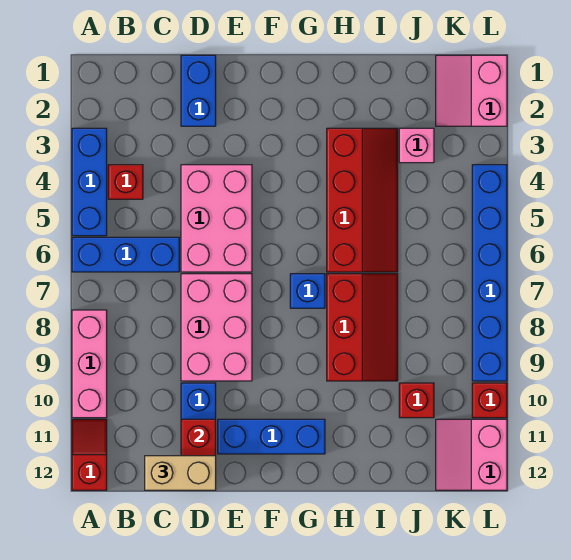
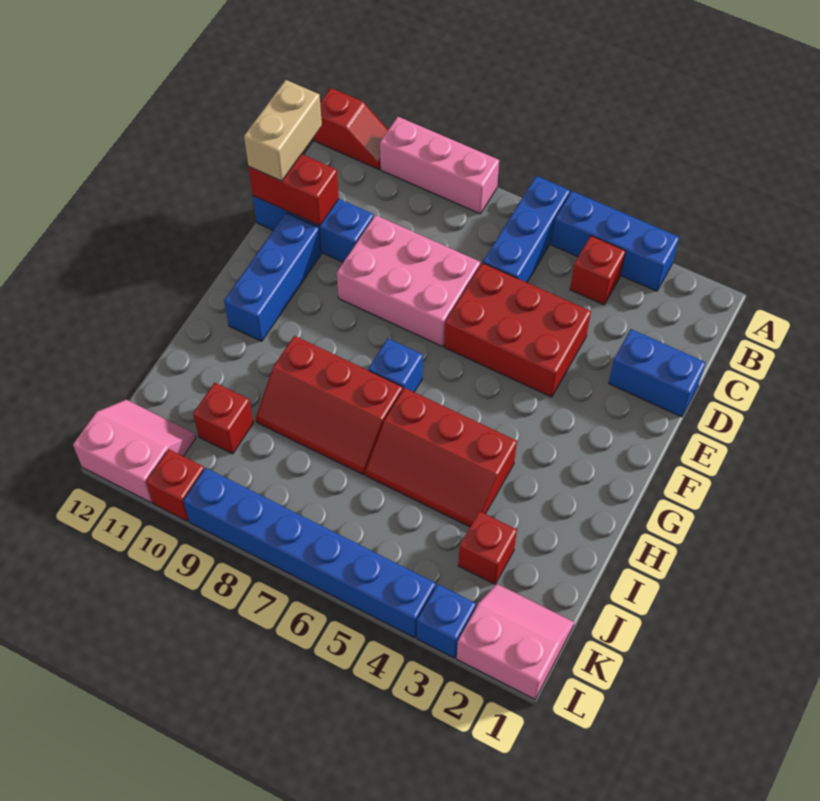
pink 2x3 brick [181,165,252,272] -> red 2x3 brick [444,263,591,397]
red 2x4 slope [327,128,398,272] -> red 2x3 slope [365,388,517,527]
pink 1x1 brick [399,128,434,163] -> red 1x1 brick [458,511,517,584]
none -> blue 1x1 brick [417,584,476,658]

